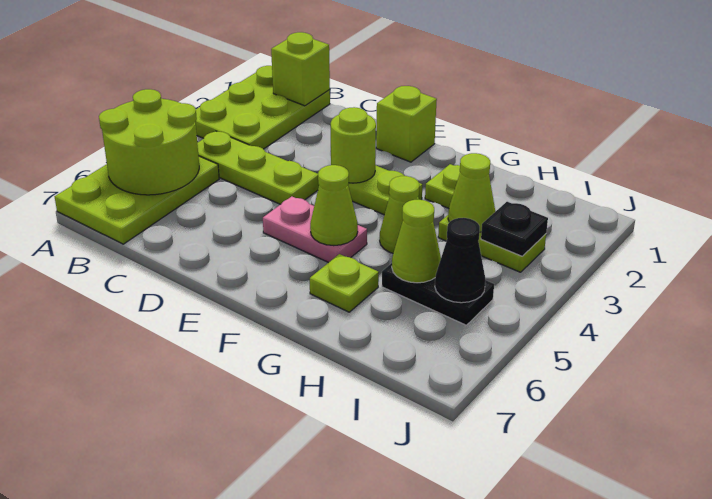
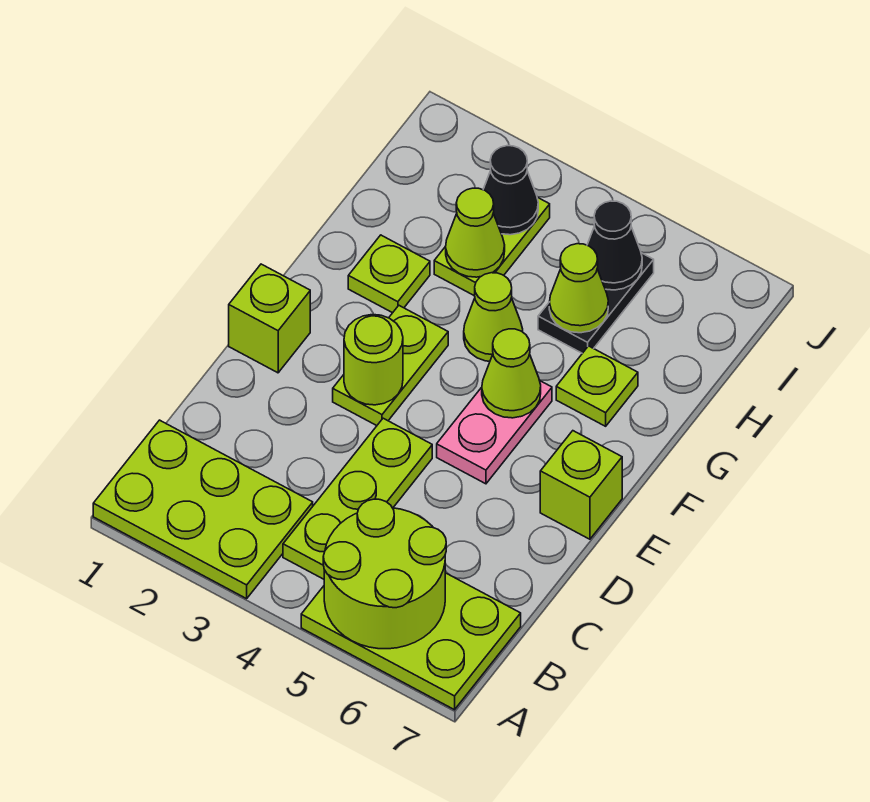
lime 1x1 brick [271,32,330,106] -> lime 1x1 brick moved to [540,431,622,539]
black 1x1 plate [481,202,548,256] -> black 1x1 cone [483,146,538,235]

